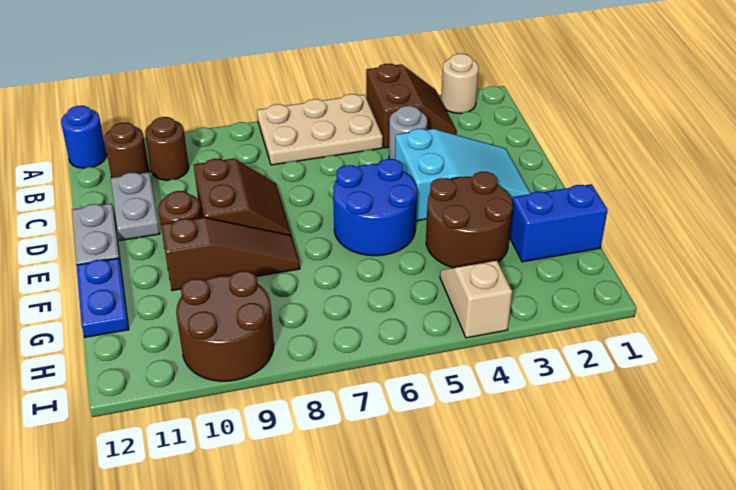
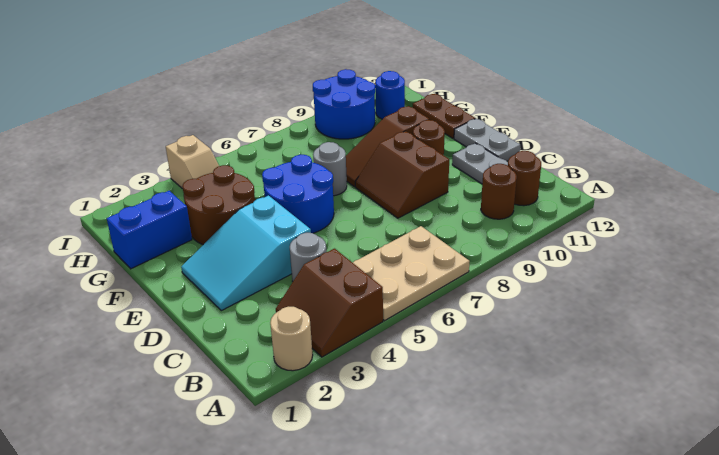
blue 1x1 round brick [61,106,107,168] -> blue 1x1 round brick moved to [375,71,405,119]
none -> grey 1x1 round brick [313,142,347,196]
blue 1x2 plate [76,258,129,337] -> brown 1x2 plate [413,94,475,138]
brown 2x2 round brick [176,271,274,381] -> blue 2x2 round brick [313,69,375,139]

